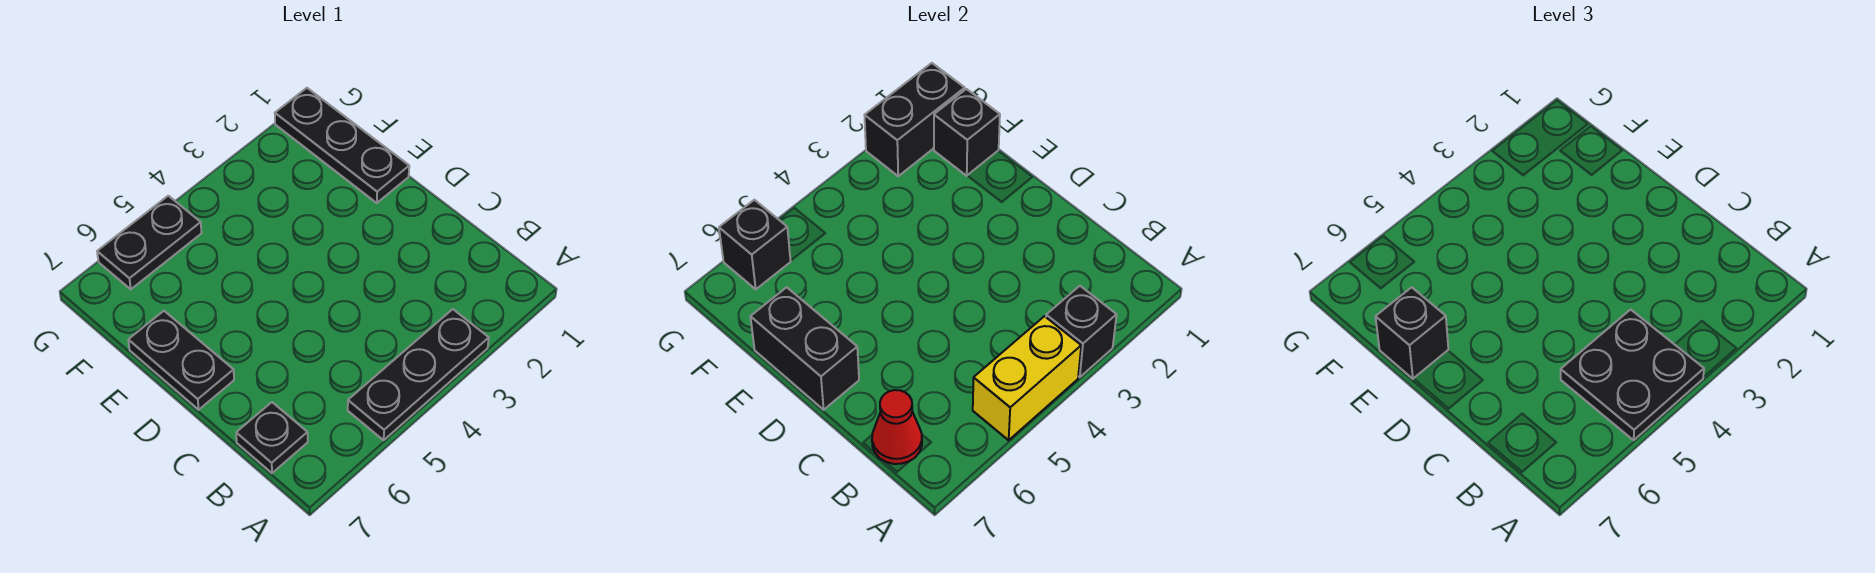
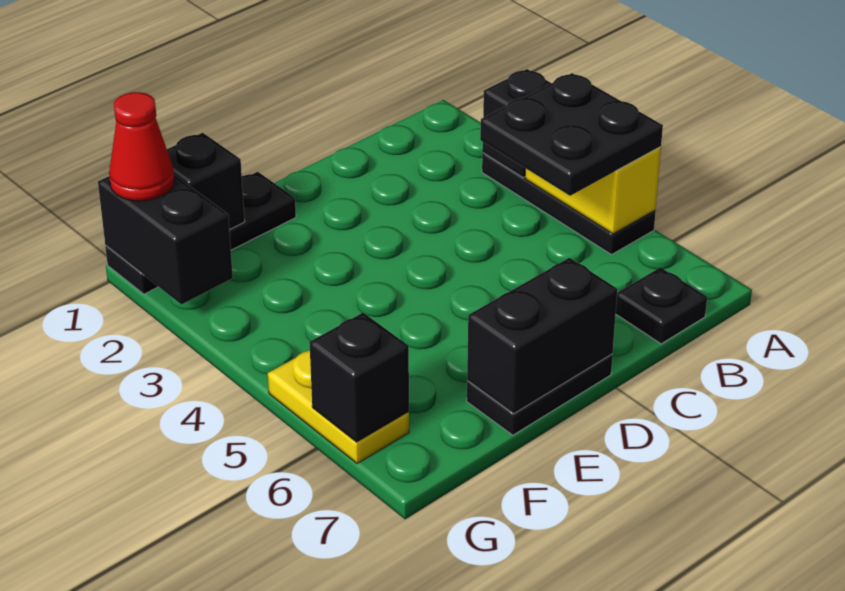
red 1x1 cone [872,390,922,464] -> red 1x1 cone moved to [109,92,174,201]
black 1x1 brick [1376,287,1448,379] -> none
black 1x2 plate [97,196,202,289] -> yellow 1x2 plate [268,350,409,464]

